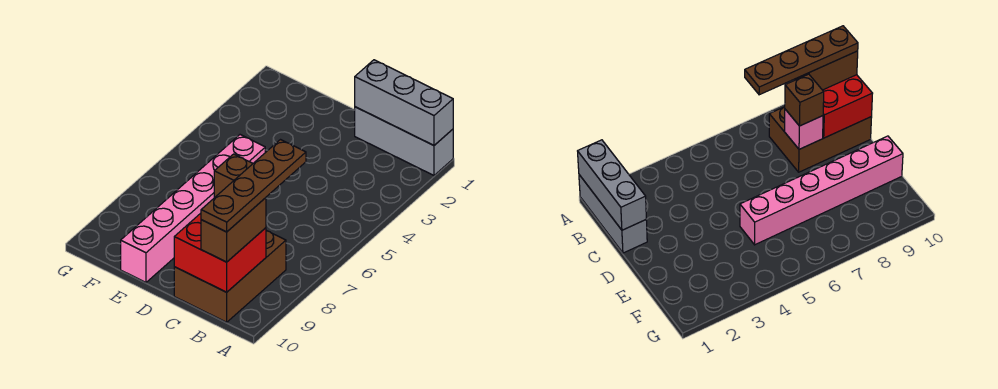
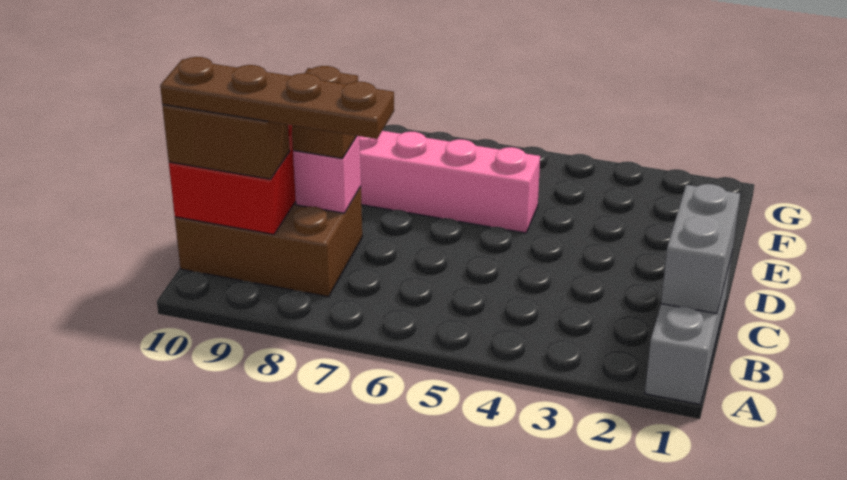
grey 1x3 brick [355,60,453,145] -> grey 1x2 brick [661,184,740,314]

